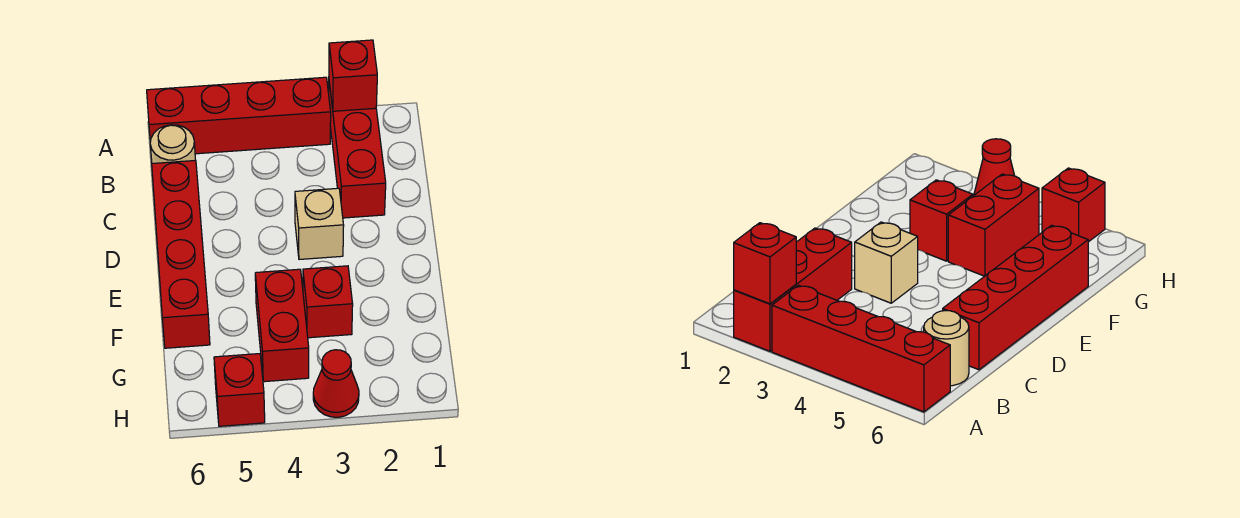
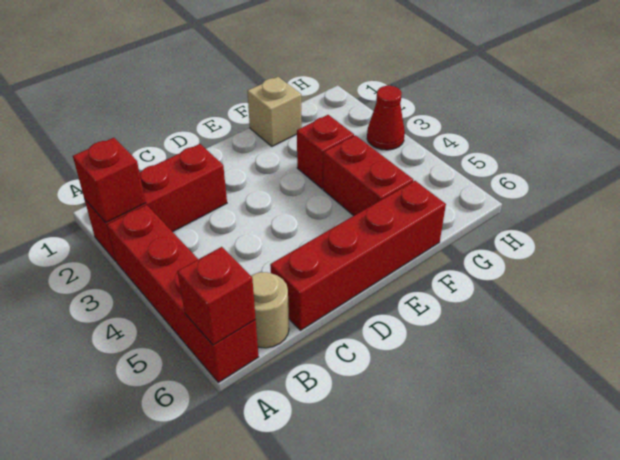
tan 1x1 brick [295,188,344,259] -> tan 1x1 brick moved to [247,77,302,146]
red 1x2 brick [255,269,309,382] -> red 1x2 brick turned to [323,135,413,216]
red 1x1 brick [214,354,265,426] -> red 1x1 brick moved to [177,247,256,345]

